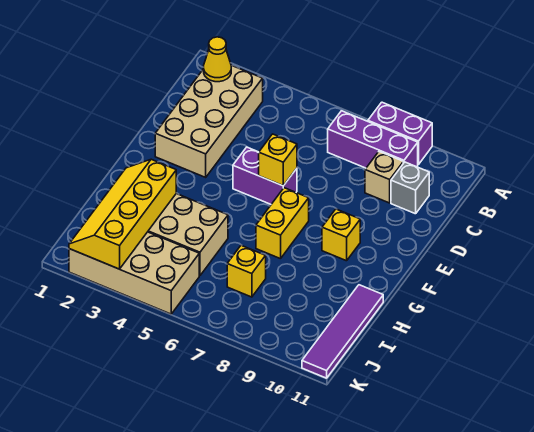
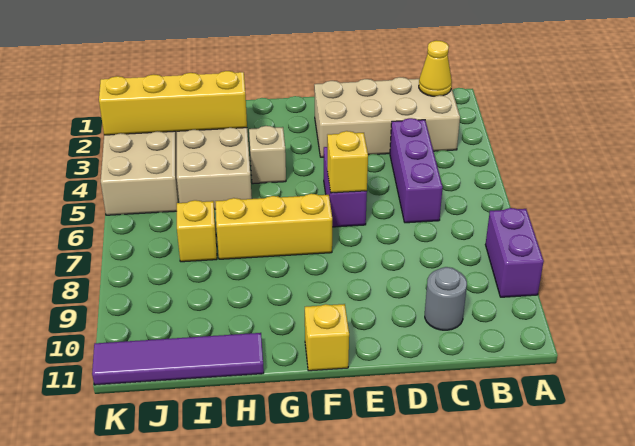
purple 1x3 brick [328,111,418,168] -> purple 1x3 brick moved to [390,118,443,223]
tan 1x1 brick [365,152,403,203] -> tan 1x1 brick moved to [249,126,286,184]
grey 1x1 brick [391,162,429,214] -> grey 1x1 round brick [425,267,467,330]
yellow 1x2 brick [256,188,309,259] -> yellow 1x3 brick [215,194,332,259]
yellow 1x1 brick [322,209,360,261] -> yellow 1x1 brick moved to [305,304,349,371]

